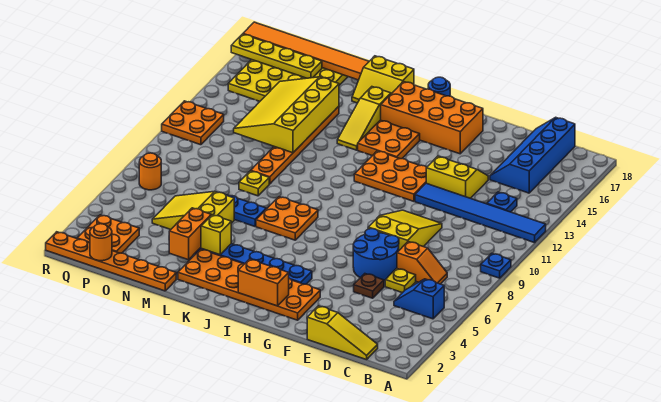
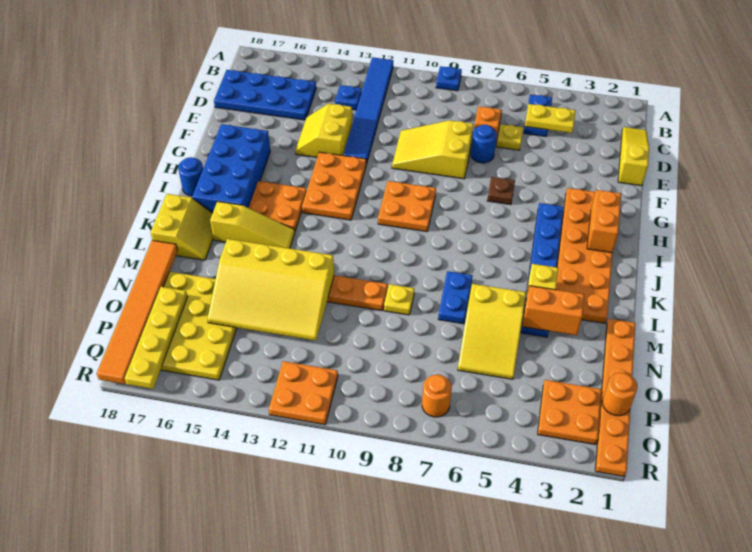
blue 1x2 slope [394,279,444,319] -> blue 1x2 plate [524,95,552,136]
none -> yellow 1x2 plate [525,104,576,133]
blue 2x4 slope [490,117,575,193] -> blue 2x4 plate [214,70,316,120]
brown 1x1 plate [354,274,384,298] -> brown 1x1 plate moved to [487,177,515,205]
blue 2x2 round brick [353,229,399,281] -> blue 1x1 round brick [471,125,497,163]
orange 2x4 brick [381,82,483,154] -> blue 2x4 brick [192,124,270,213]
orange 2x2 plate [256,197,318,240] -> orange 2x2 plate moved to [378,181,436,232]

